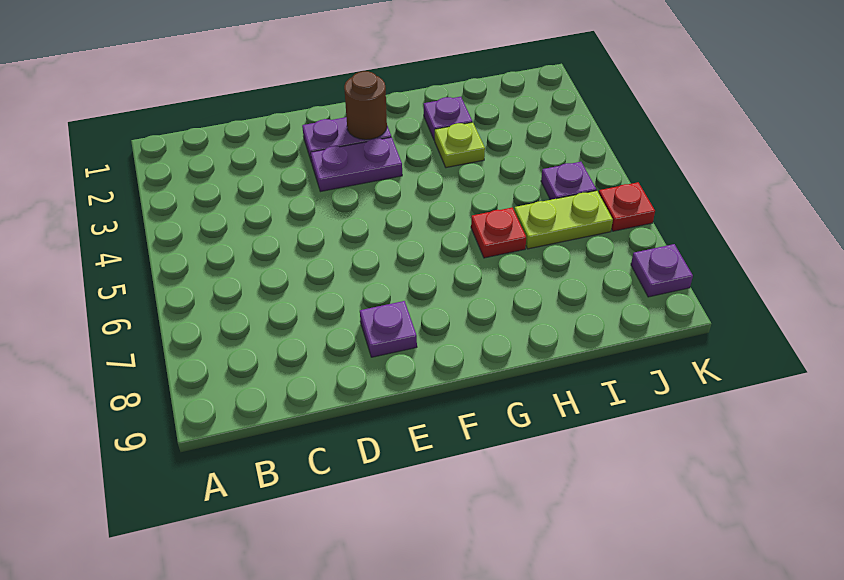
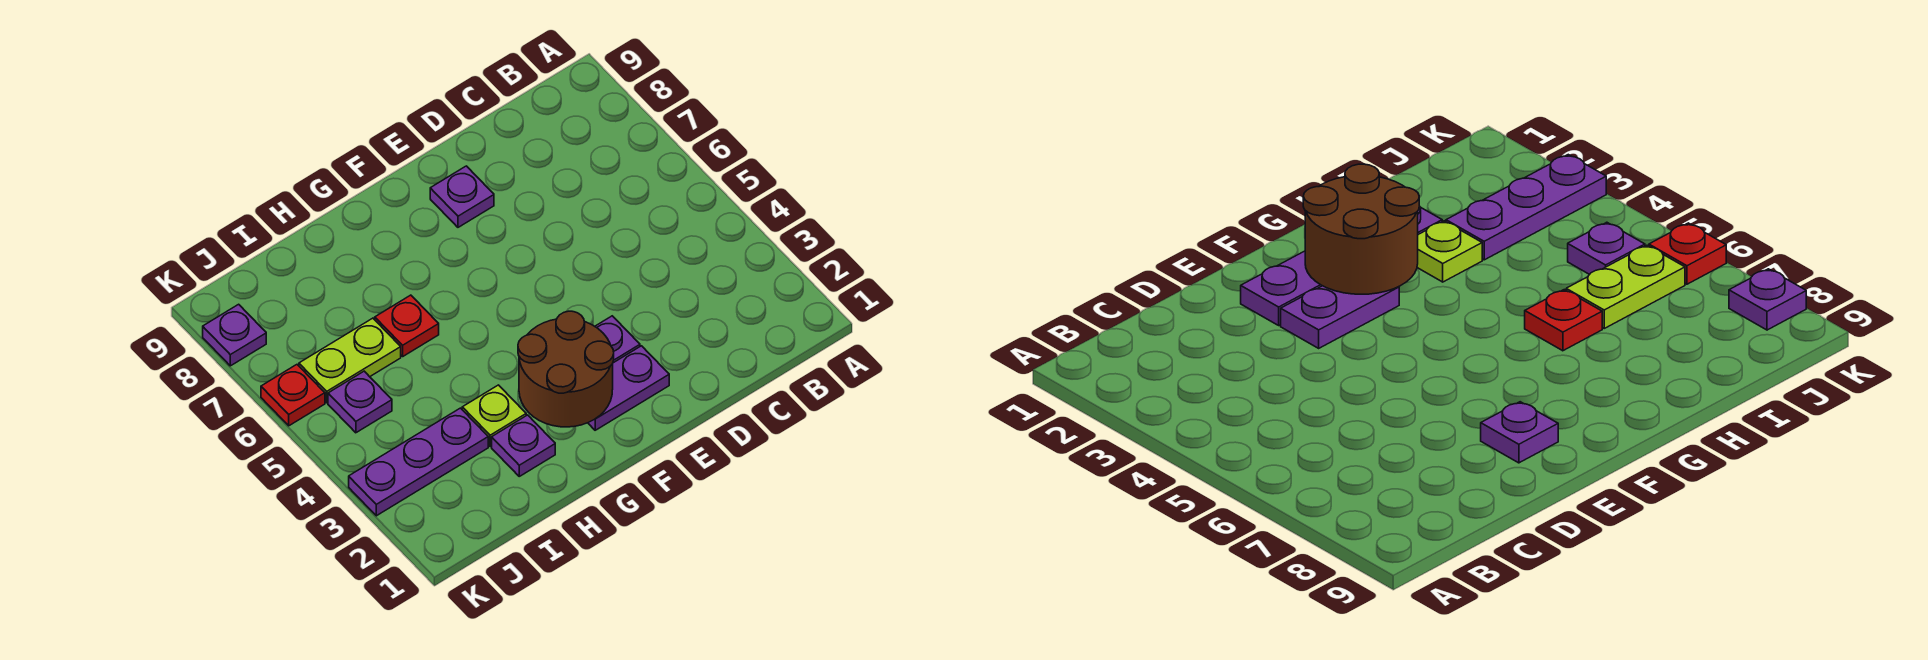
brown 1x1 round brick [344,71,387,140] -> brown 2x2 round brick [518,311,614,427]
none -> purple 1x3 plate [349,408,488,516]

